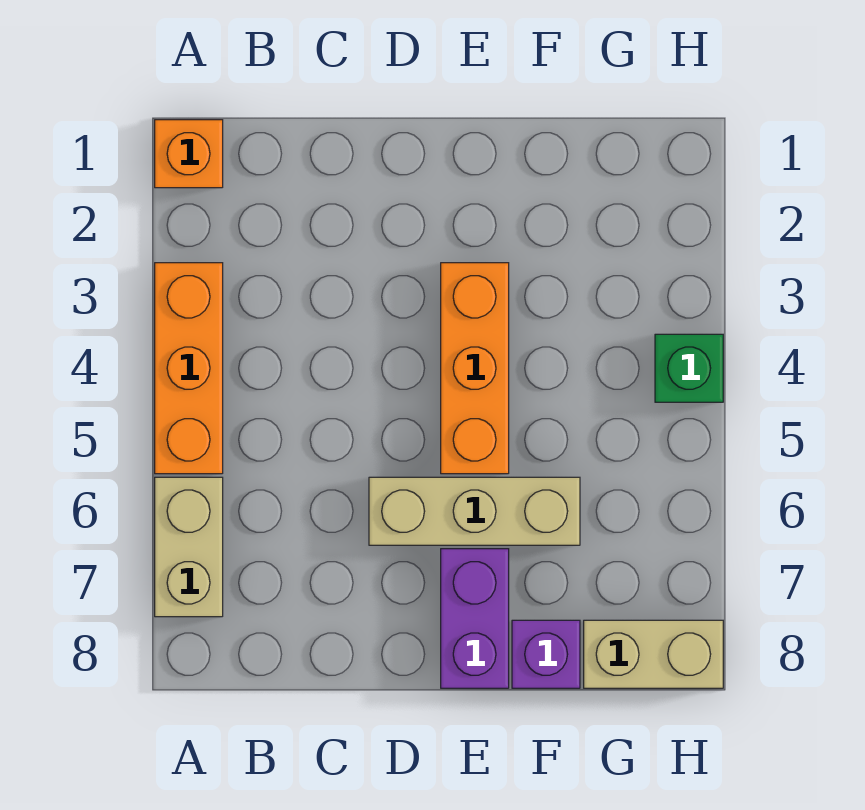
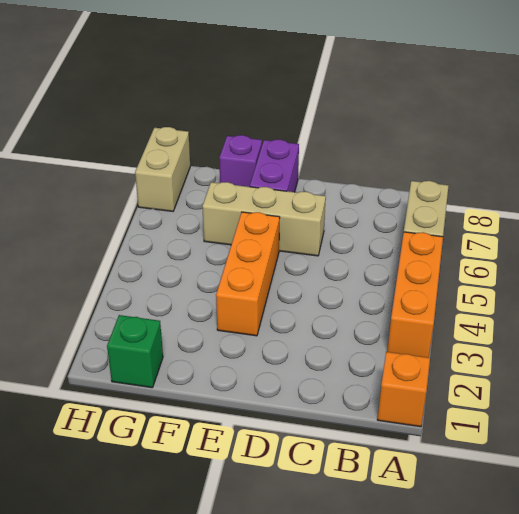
tan 1x2 brick [584,620,723,688] -> tan 1x2 brick turned to [135,127,190,211]
green 1x1 brick [655,334,723,402] -> green 1x1 brick moved to [107,315,163,388]

